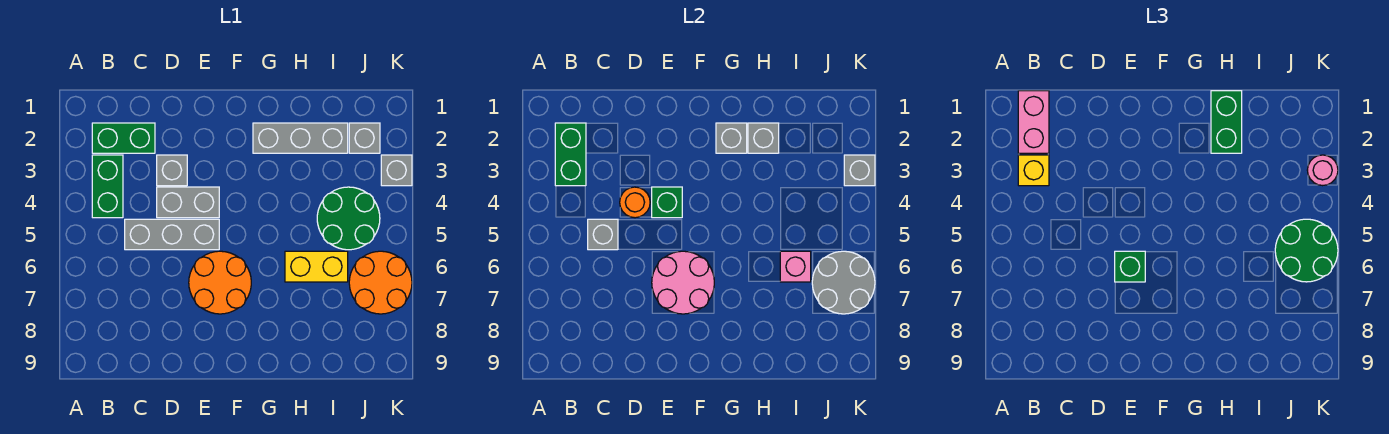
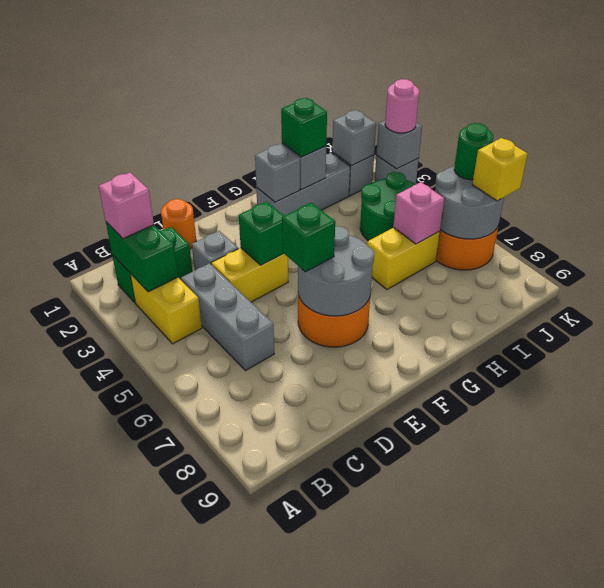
pink 1x2 brick [1018,91,1049,153] -> pink 1x1 brick [99,173,154,239]
green 1x2 brick [92,155,123,218] -> yellow 1x2 brick [130,274,202,344]
yellow 1x1 brick [1018,155,1049,186] -> yellow 1x1 brick moved to [472,138,527,201]
grey 1x3 brick [125,219,219,250] -> grey 1x3 brick turned to [181,263,274,371]
grey 1x1 brick [588,219,618,250] -> grey 1x1 brick moved to [332,110,376,166]
grey 1x2 brick [157,187,219,218] -> yellow 1x2 brick [211,248,288,302]
orange 1x1 round brick [620,187,650,218] -> orange 1x1 round brick moved to [161,199,196,249]
pink 2x2 round brick [652,251,714,314] -> grey 2x2 round brick [298,226,374,316]
green 1x2 brick [1211,91,1242,153] -> green 1x1 brick [281,98,327,157]
green 2x2 round brick [1275,219,1338,282] -> green 1x1 round brick [454,123,493,180]

